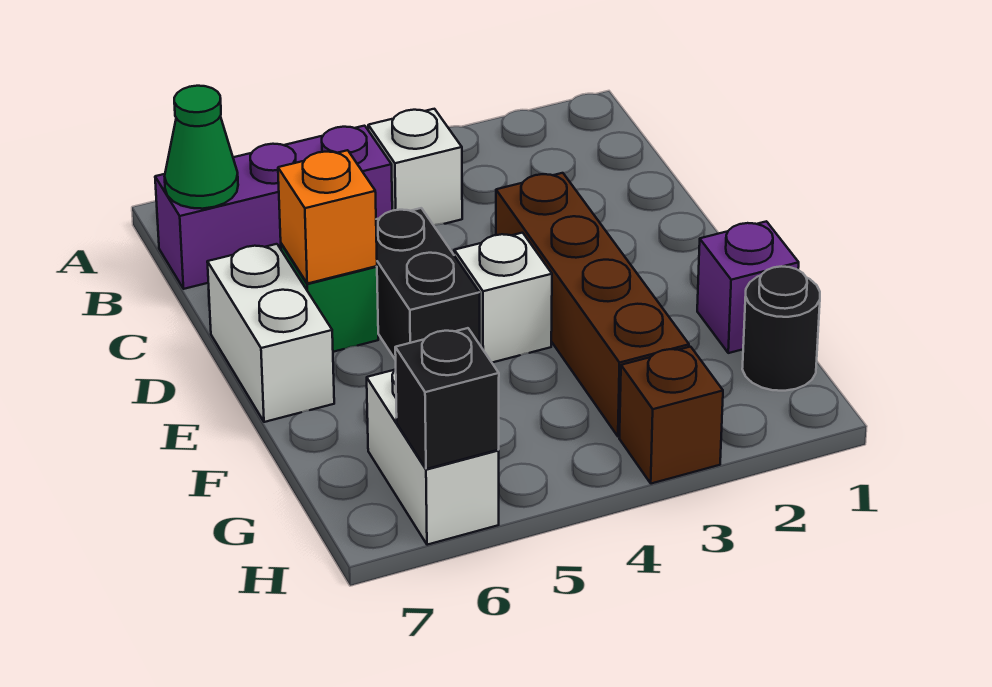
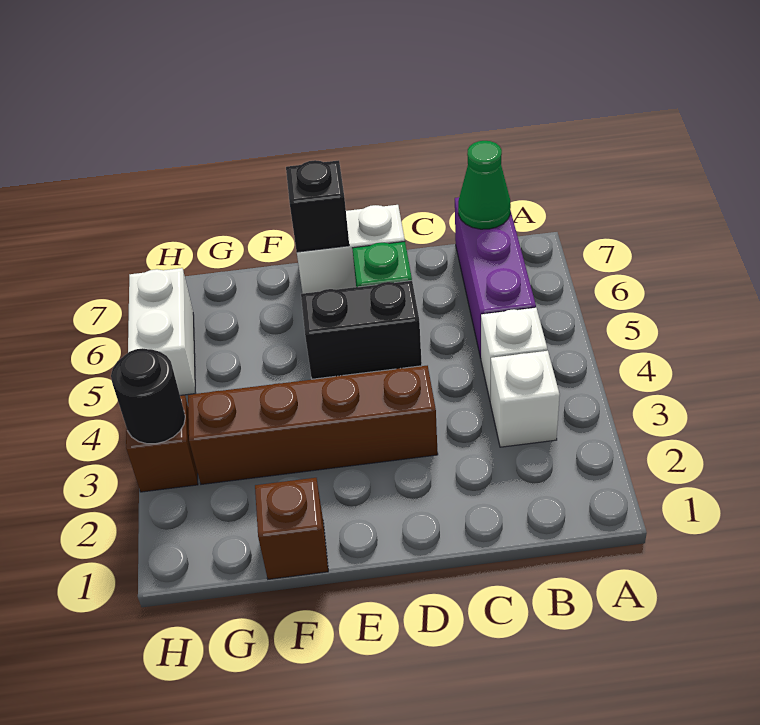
orange 1x1 brick [278,150,377,284] -> none
white 1x1 brick [454,233,552,363] -> white 1x1 brick moved to [490,351,560,447]
purple 1x1 brick [697,221,799,353] -> brown 1x1 brick [255,478,328,579]
black 1x1 round brick [742,266,820,391] -> black 1x1 round brick moved to [111,348,185,444]
white 1x2 brick [367,369,499,545] -> white 1x2 brick turned to [128,268,195,395]
black 1x1 brick [395,328,499,469] -> black 1x1 brick moved to [286,160,349,252]

